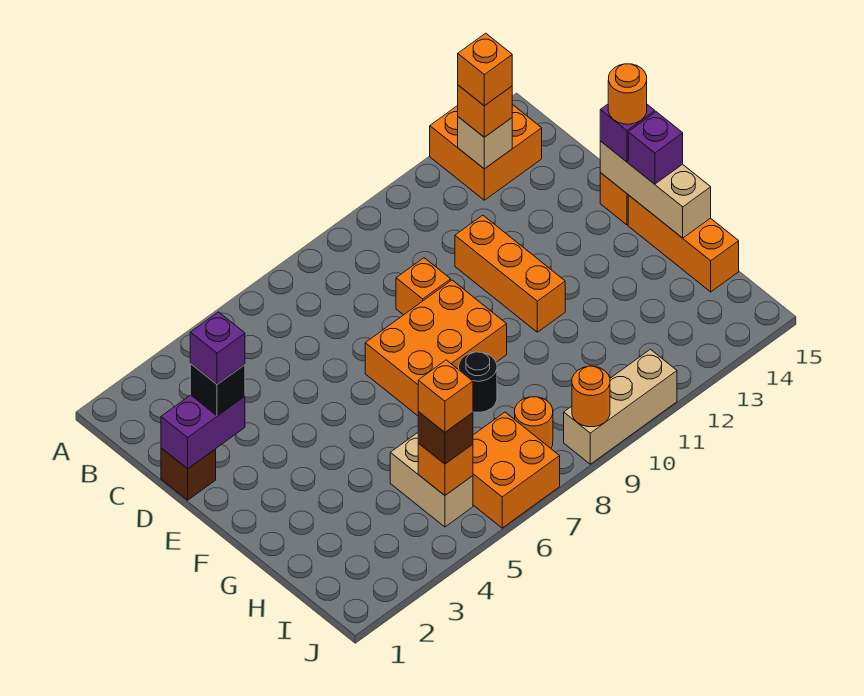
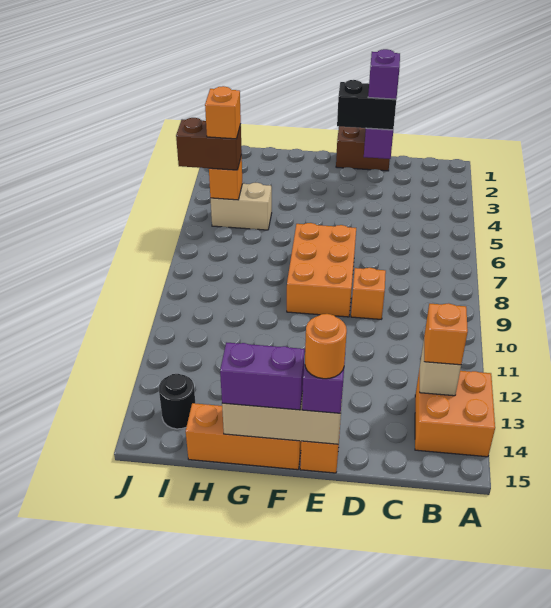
orange 1x1 brick [458,33,512,106] -> none
brown 1x1 brick [161,448,216,500] -> brown 1x2 brick [336,127,390,171]
black 1x1 brick [190,364,245,416] -> black 1x2 brick [337,80,396,130]
orange 1x3 brick [455,215,565,332] -> none
purple 1x1 brick [628,112,683,184] -> purple 1x2 brick [220,342,305,410]
black 1x1 round brick [459,352,497,412] -> black 1x1 round brick moved to [159,374,195,429]
brown 1x1 brick [418,412,473,464] -> brown 1x2 brick [176,118,242,170]
orange 2x2 brick [473,412,560,528] -> none
orange 1x1 round brick [515,397,553,448] -> none
tan 1x3 brick [564,349,677,464] -> none
orange 1x1 round brick [572,366,610,427] -> none

